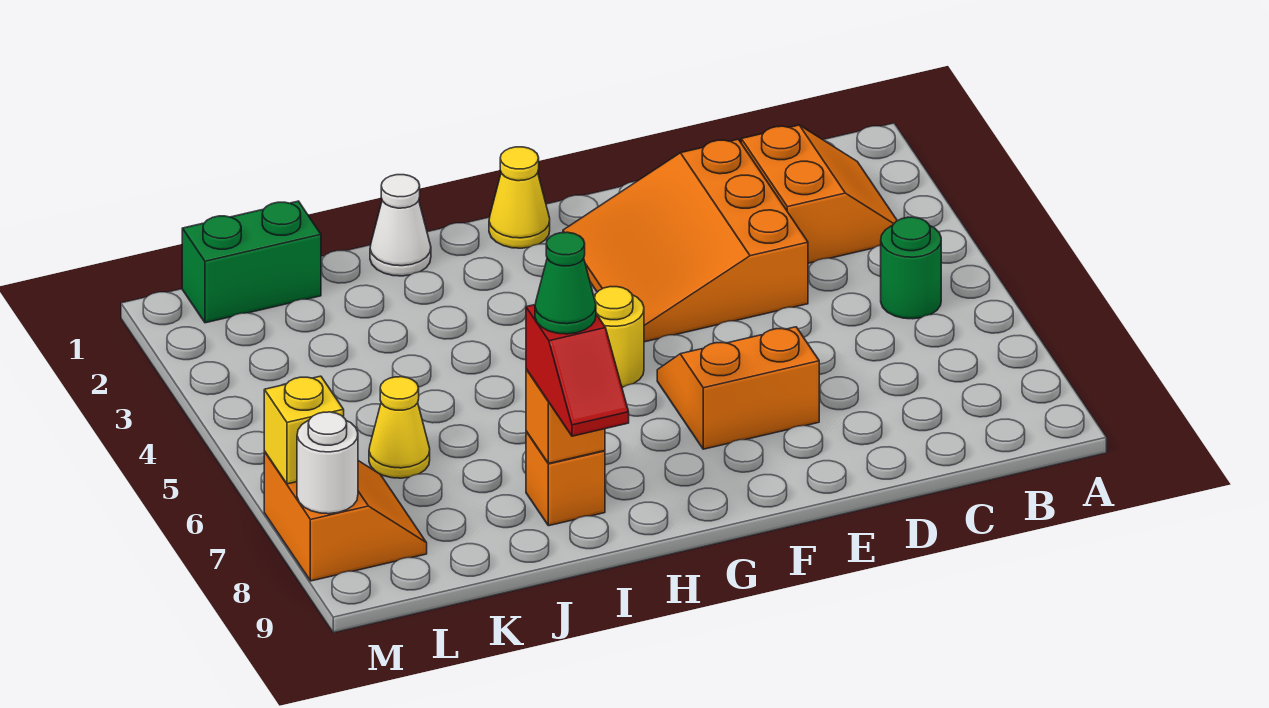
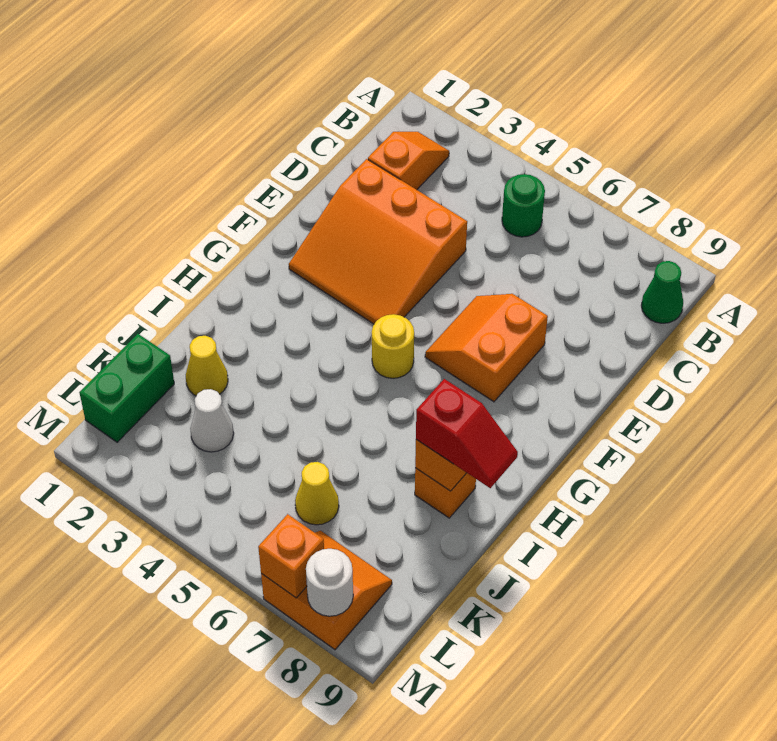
orange 2x2 slope [741,125,897,263] -> orange 1x2 slope [368,132,449,190]
yellow 1x1 cone [489,147,550,248] -> yellow 1x1 cone moved to [186,336,228,396]
white 1x1 cone [370,175,431,276] -> white 1x1 cone moved to [190,389,234,452]
green 1x1 cone [535,232,596,334] -> green 1x1 cone moved to [641,261,683,323]
yellow 1x1 brick [264,376,344,484] -> orange 1x1 brick [258,514,324,598]

